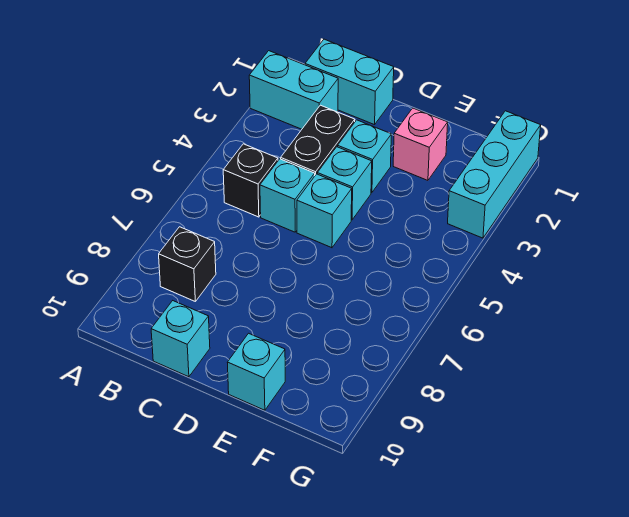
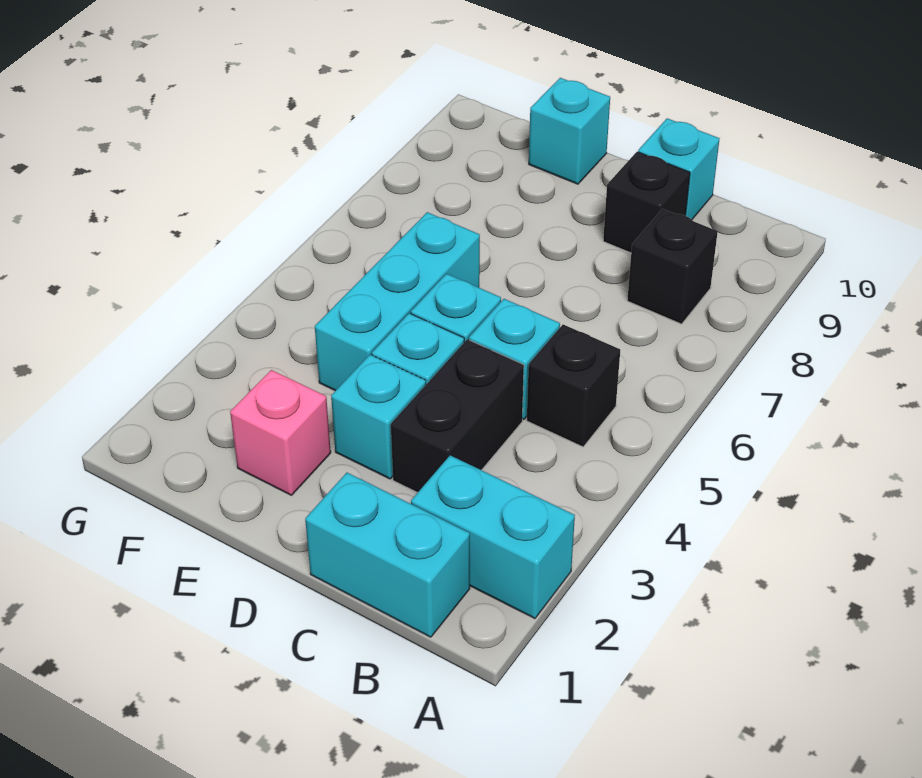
none -> black 1x1 brick [603,152,690,253]
cyan 1x3 brick [448,111,541,238] -> cyan 1x3 brick moved to [315,212,480,391]

